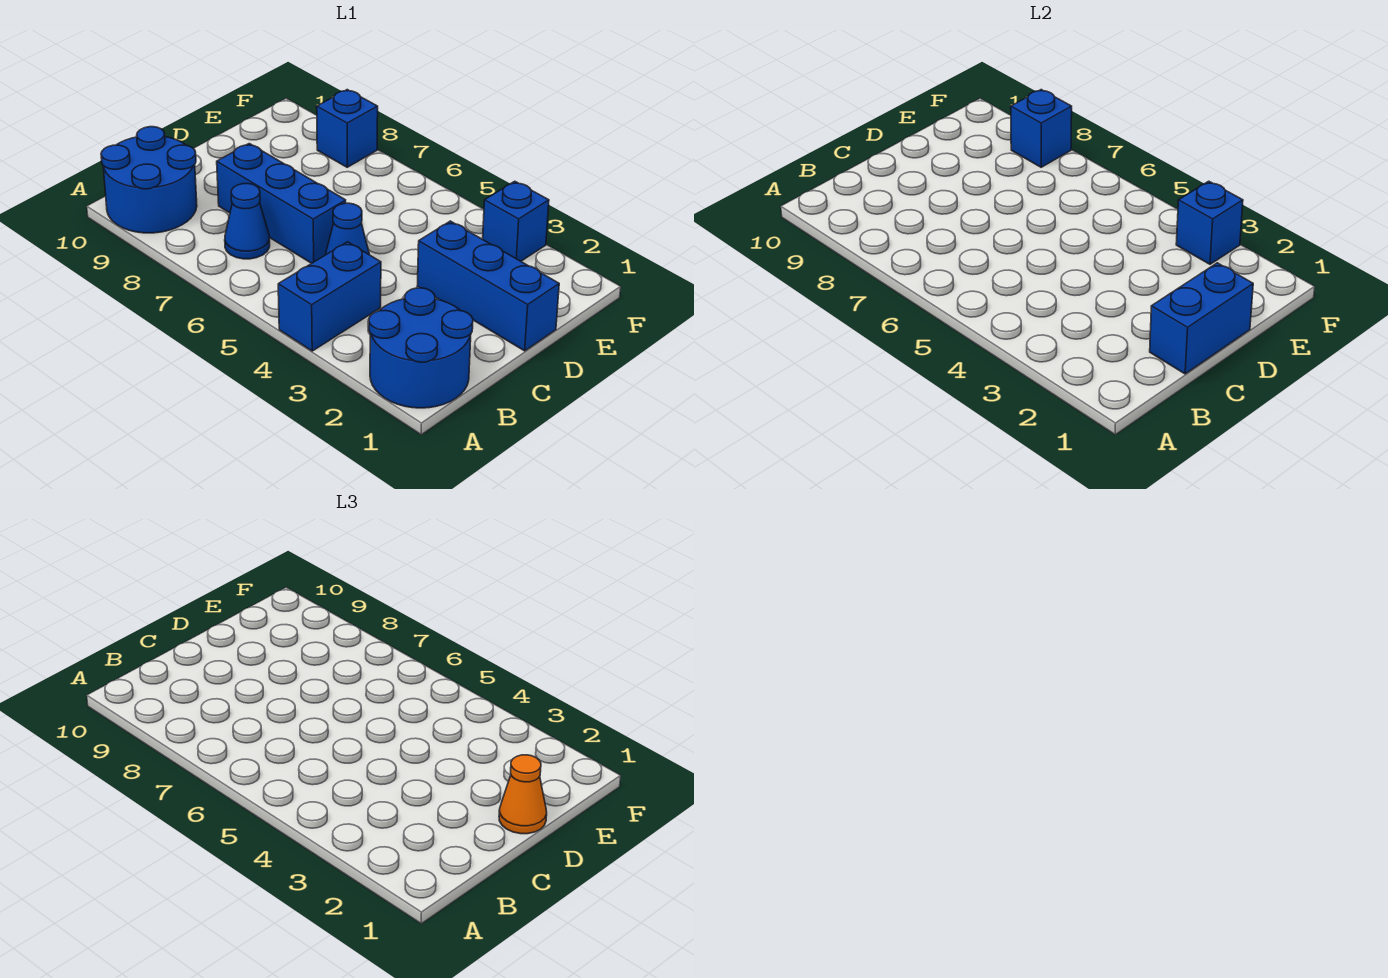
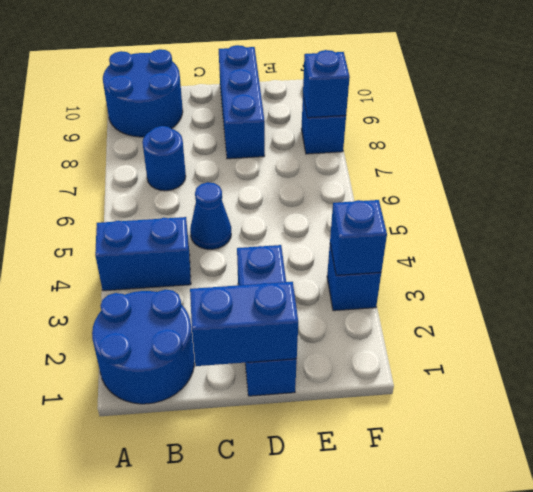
blue 1x1 cone [225,184,270,259] -> blue 1x1 round brick [142,126,186,191]
blue 1x3 brick [217,144,346,263] -> blue 1x3 brick moved to [219,45,265,159]
orange 1x1 cone [499,755,547,834] -> none

